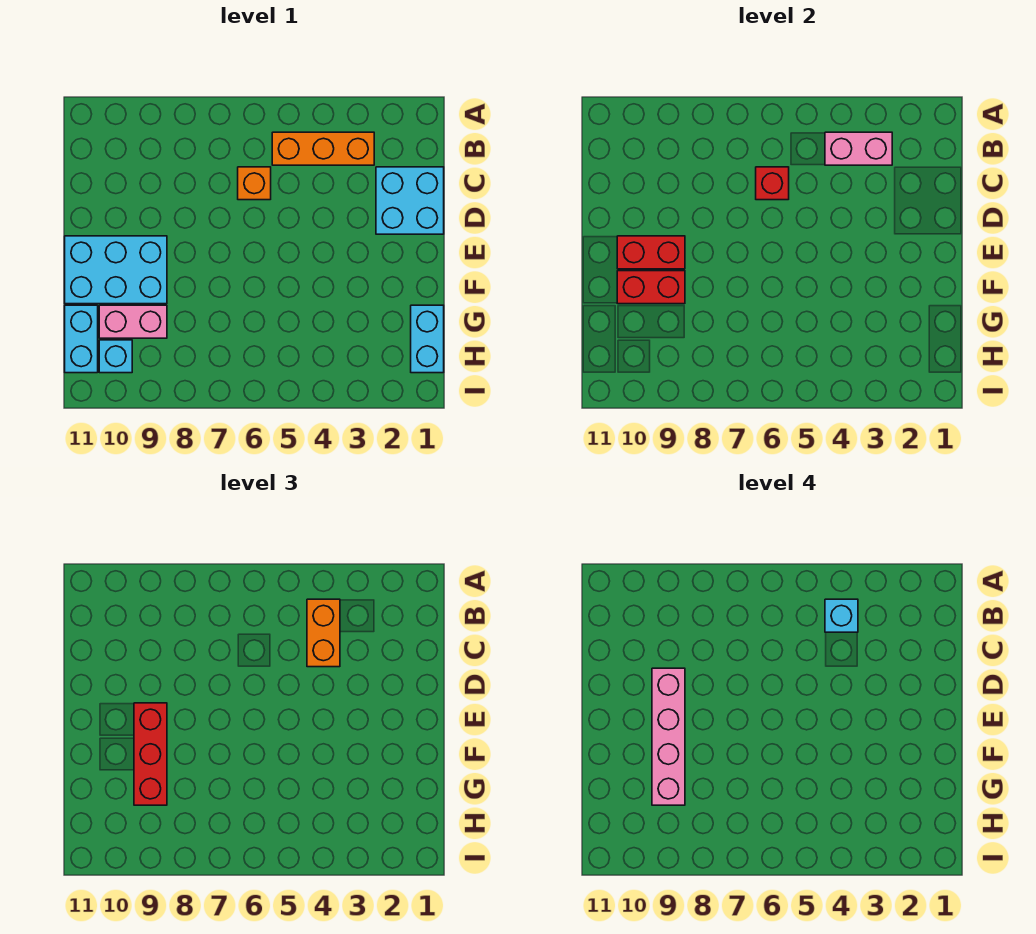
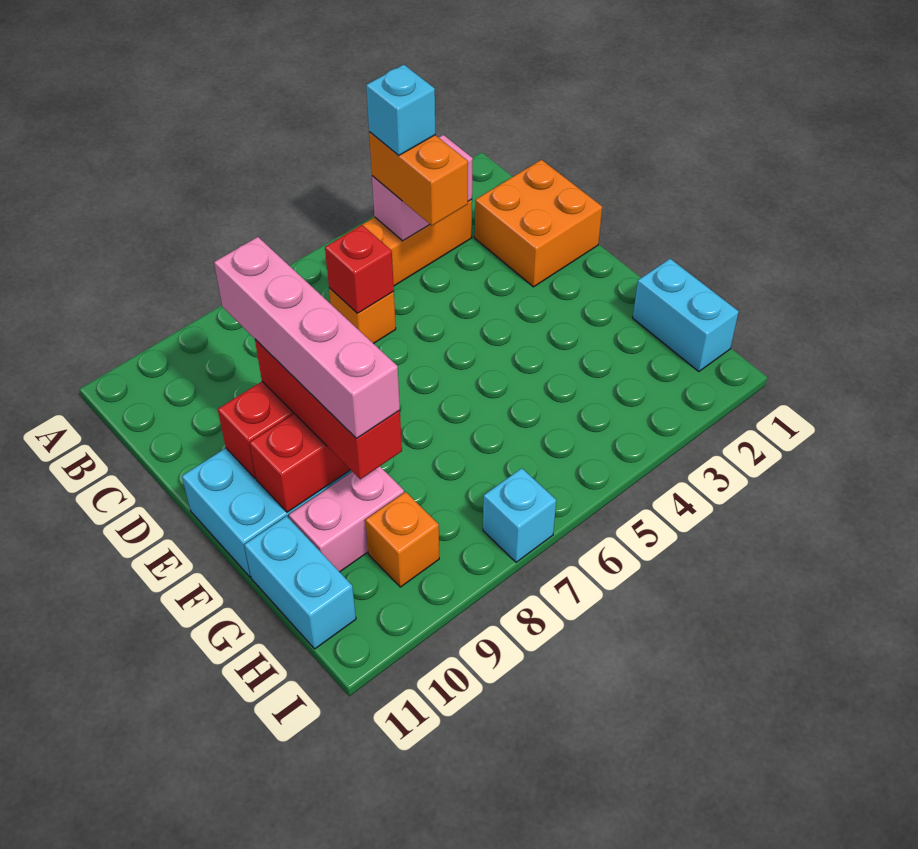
cyan 2x2 brick [376,167,444,234] -> orange 2x2 brick [475,160,602,287]
none -> orange 1x1 brick [365,492,439,587]
cyan 1x1 brick [99,340,132,373] -> cyan 1x1 brick moved to [483,468,556,562]

